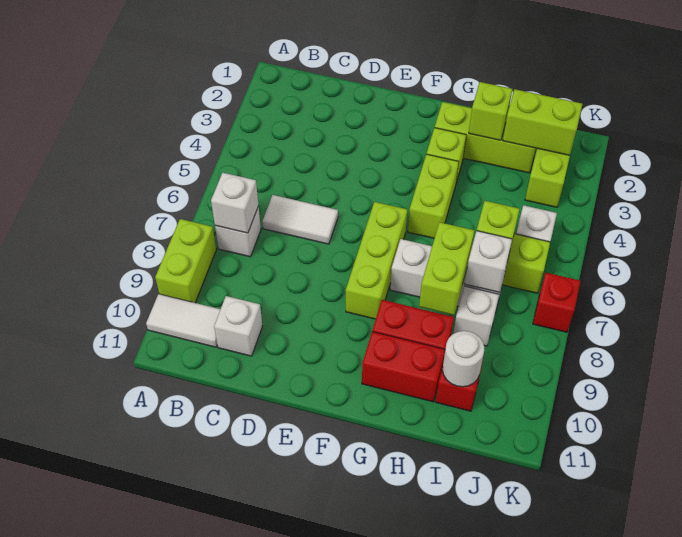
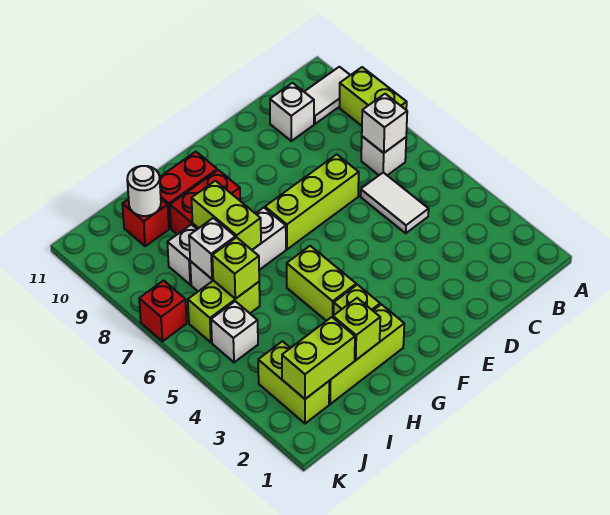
white 1x2 tile [262,195,338,244] -> white 1x2 tile turned to [360,172,429,233]
lime 1x3 brick [346,202,407,319] -> lime 1x3 brick turned to [265,154,359,249]

